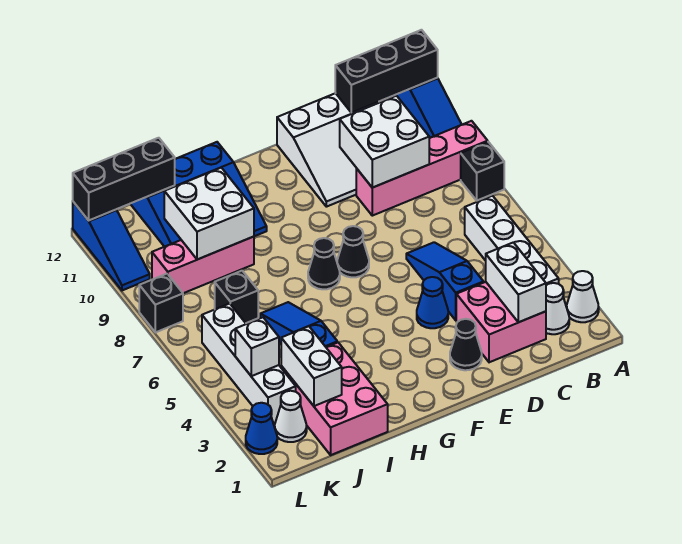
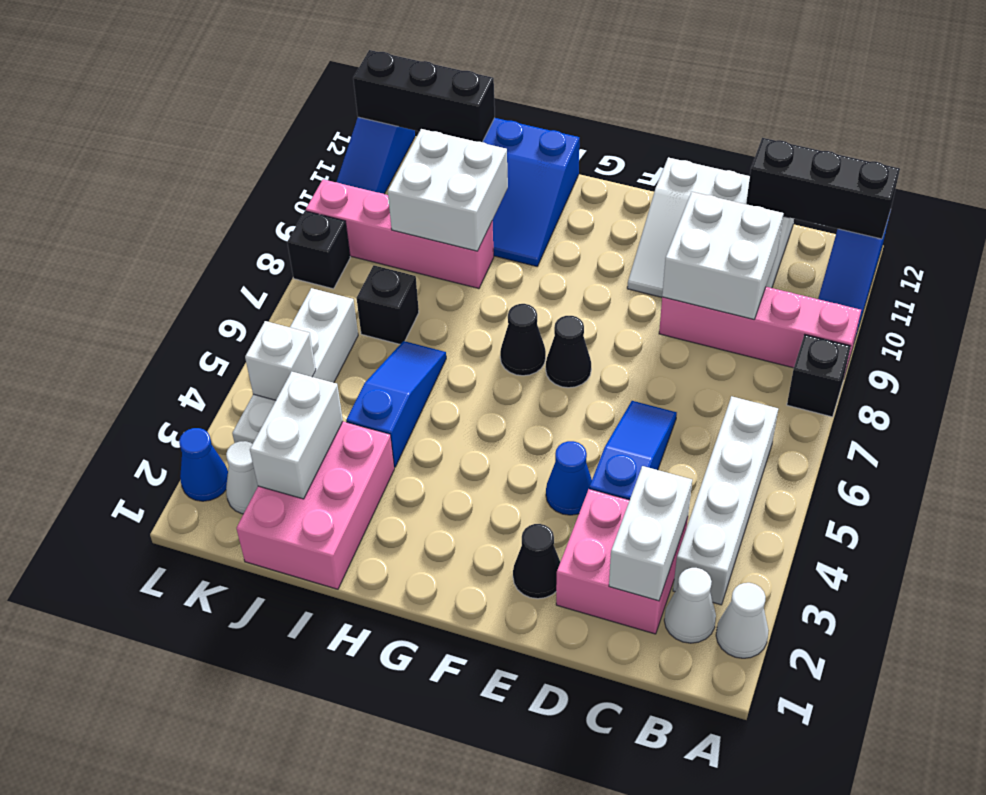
pink 1x3 brick [152,237,254,293] -> pink 1x4 brick [306,179,494,289]

